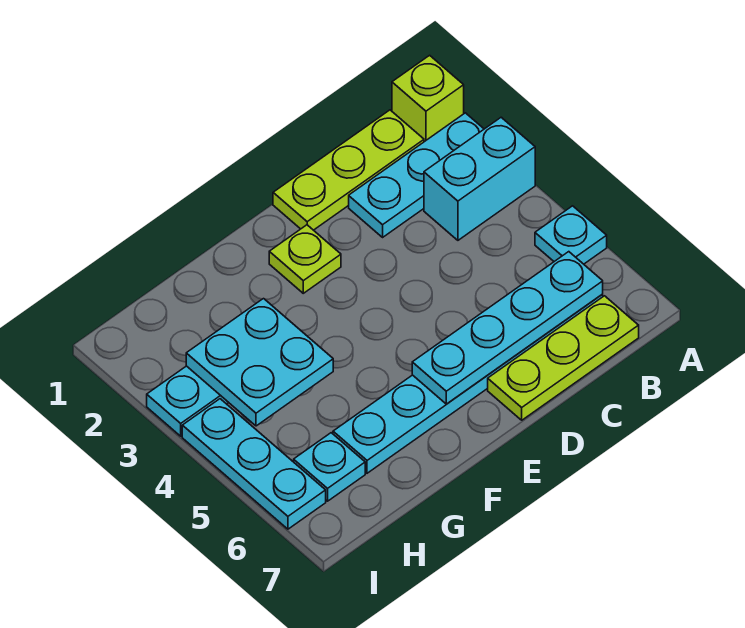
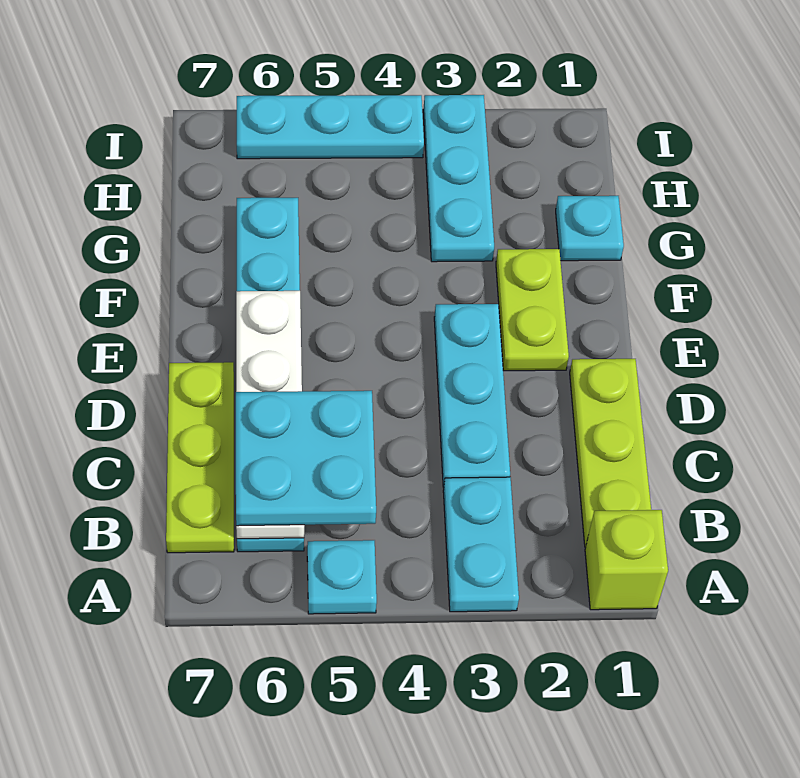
cyan 1x3 plate [349,113,484,237] -> cyan 1x3 plate moved to [434,304,510,488]
cyan 1x2 brick [424,117,535,240] -> cyan 1x2 plate [443,477,519,612]
cyan 1x4 plate [412,252,603,404] -> white 1x4 plate [236,291,304,539]
lime 1x1 plate [269,225,341,293] -> lime 1x2 plate [496,249,569,371]
cyan 2x2 plate [186,299,333,426] -> cyan 2x2 plate moved to [236,391,376,526]
cyan 1x1 plate [294,433,365,501] -> cyan 1x1 plate moved to [556,196,624,261]

